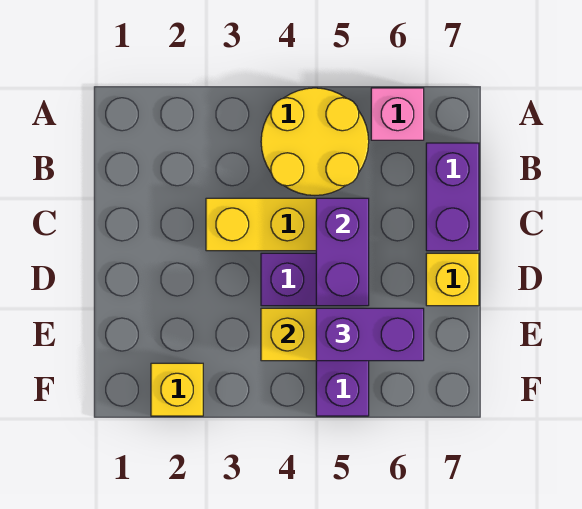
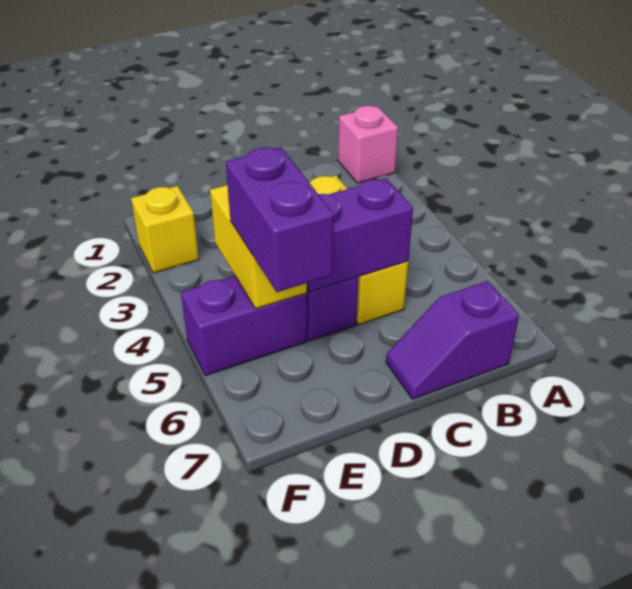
yellow 2x2 round brick [261,88,369,195] -> none
pink 1x1 brick [371,88,424,140] -> pink 1x1 brick moved to [338,106,398,183]
purple 1x2 brick [426,143,479,251] -> purple 1x2 slope [386,281,519,399]
yellow 1x1 brick [426,253,479,306] -> none

